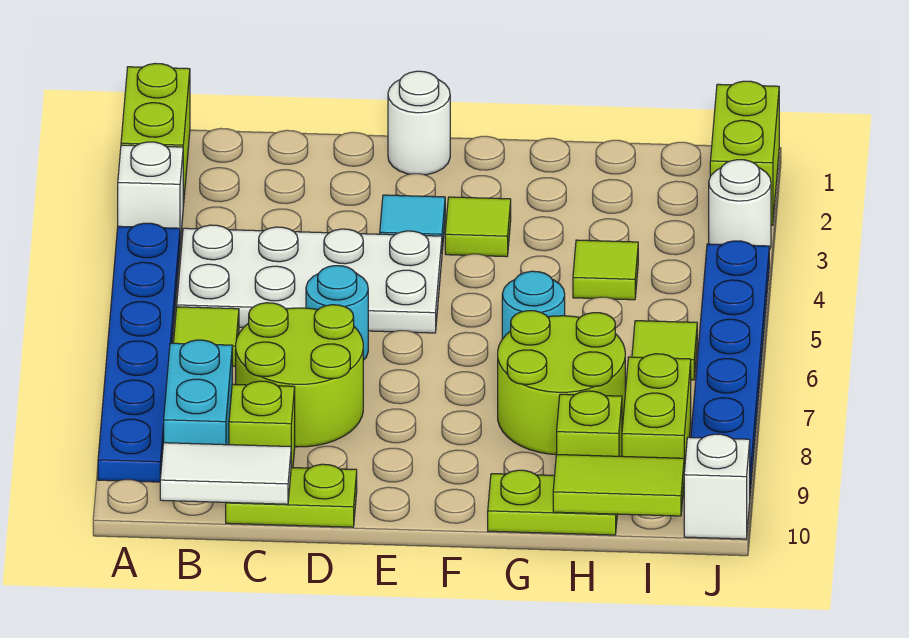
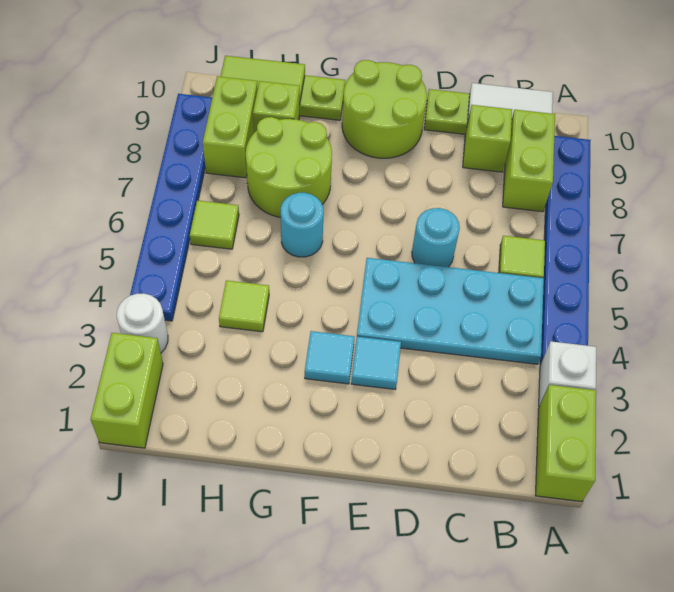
white 2x4 plate [177,225,442,333] -> cyan 2x4 plate [357,258,544,364]
cyan 1x2 brick [164,340,232,445] -> lime 1x2 brick [503,110,555,212]
lime 2x2 round brick [236,303,363,447] -> lime 2x2 round brick moved to [342,60,427,158]
white 1x1 round brick [388,71,450,175] -> none
lime 1x1 tile [445,197,511,257] -> cyan 1x1 tile [305,331,354,384]
white 1x1 brick [684,434,750,539] -> none

